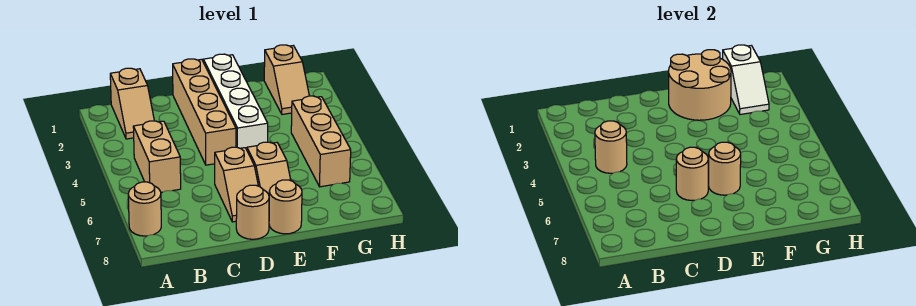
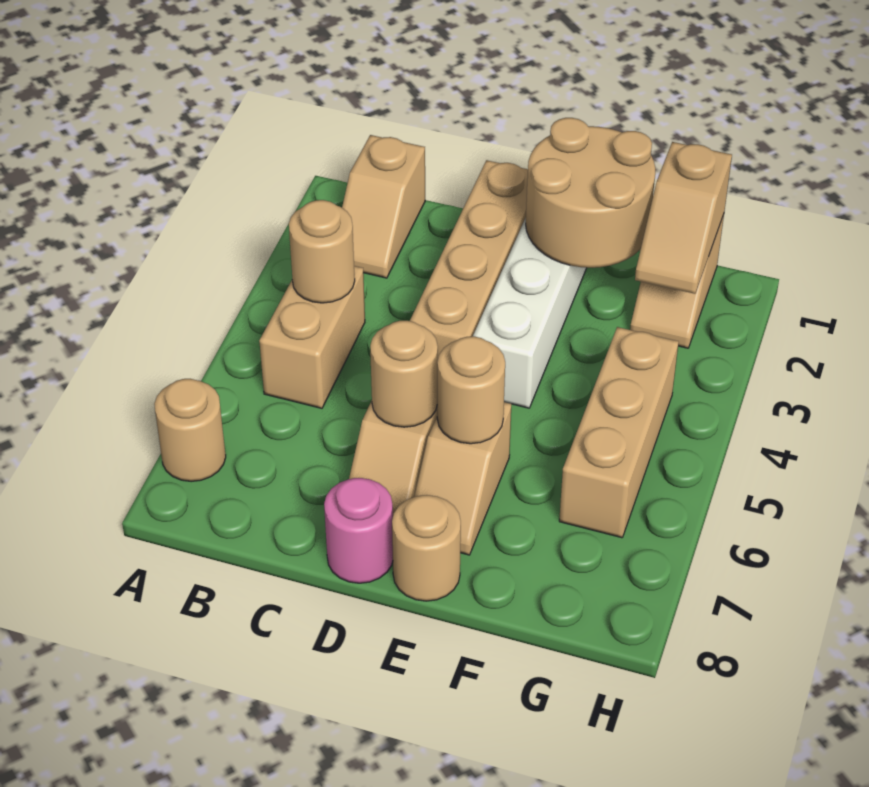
tan 1x1 round brick [236,185,269,239] -> pink 1x1 round brick [324,478,393,583]
white 1x2 slope [723,45,769,114] -> tan 1x2 slope [635,142,732,294]

